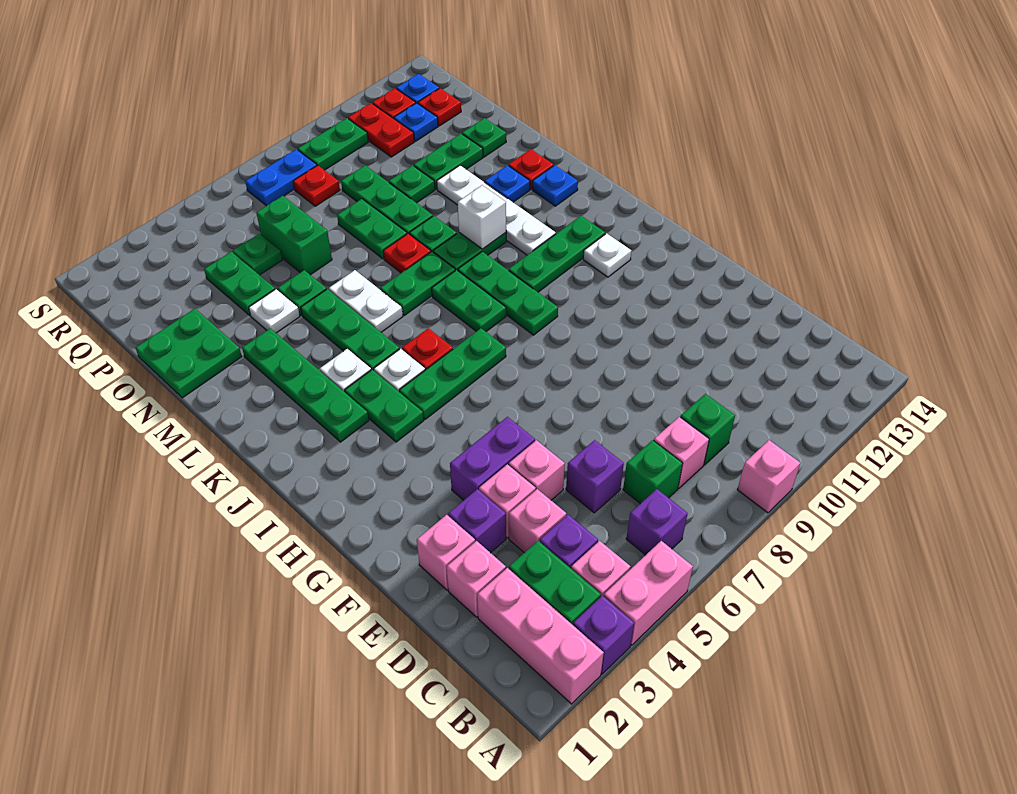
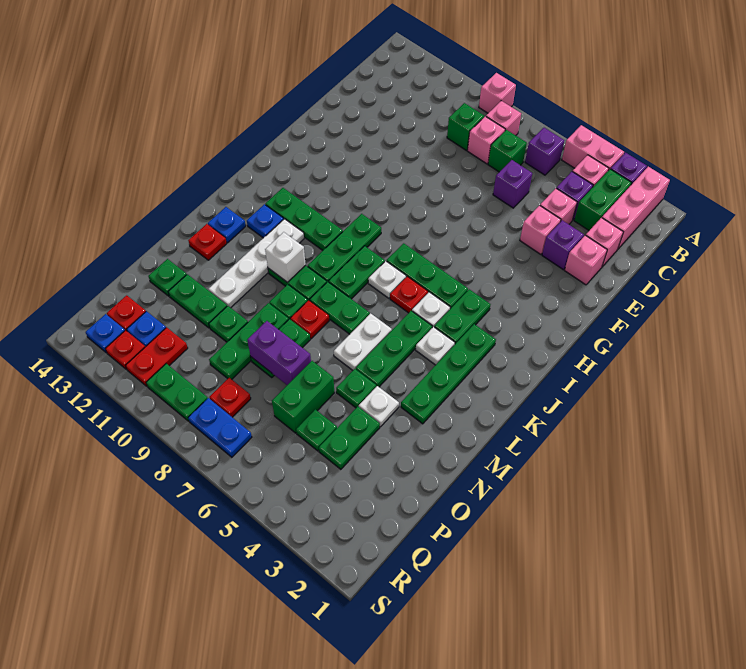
pink 1x1 brick [509,440,565,500] -> pink 1x1 brick moved to [486,101,521,135]
purple 1x2 brick [450,417,535,500] -> purple 1x2 brick moved to [247,321,311,385]
white 1x1 plate [583,233,631,277] -> white 1x1 plate moved to [368,261,406,298]
blue 1x1 plate [485,165,530,202] -> blue 1x1 plate moved to [247,204,284,238]
green 2x2 plate [136,309,242,398] -> none

